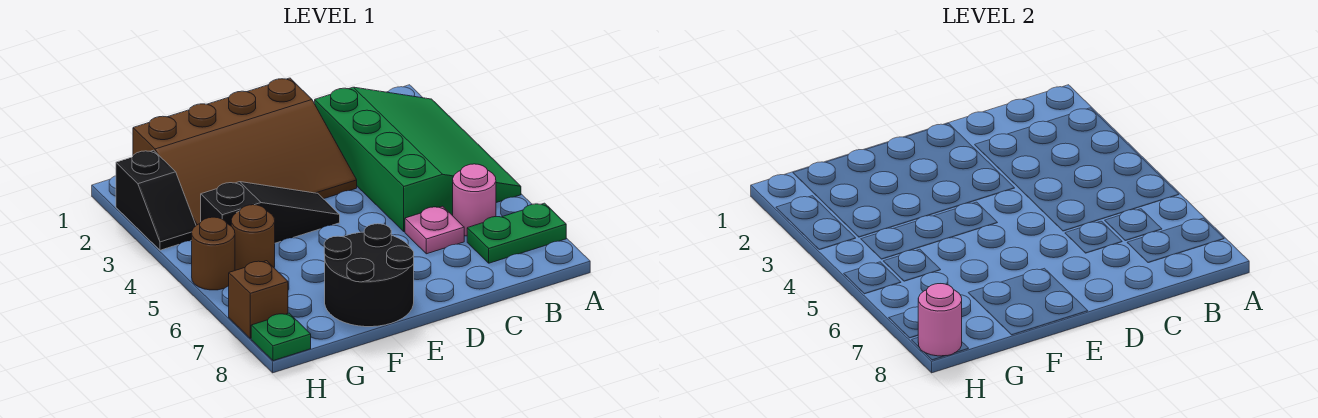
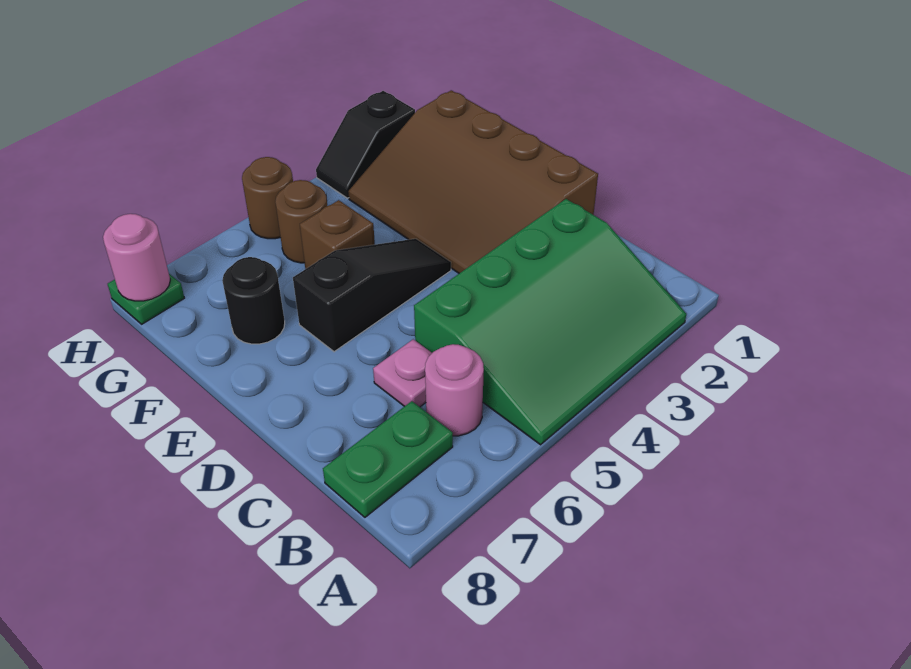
green 1x2 plate [467,203,566,263] -> green 1x2 plate turned to [323,401,453,517]
black 1x3 slope [201,182,340,243] -> black 1x3 slope turned to [293,239,451,352]
black 2x2 round brick [324,224,414,327] -> black 1x1 round brick [222,257,285,344]
brown 1x1 brick [229,261,288,339] -> brown 1x1 brick moved to [300,200,375,269]

